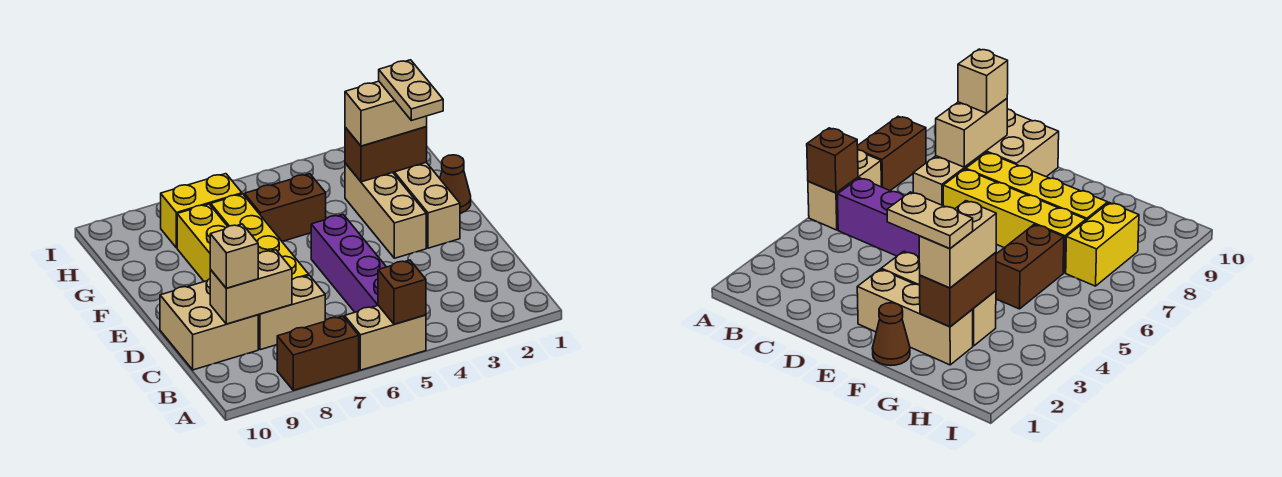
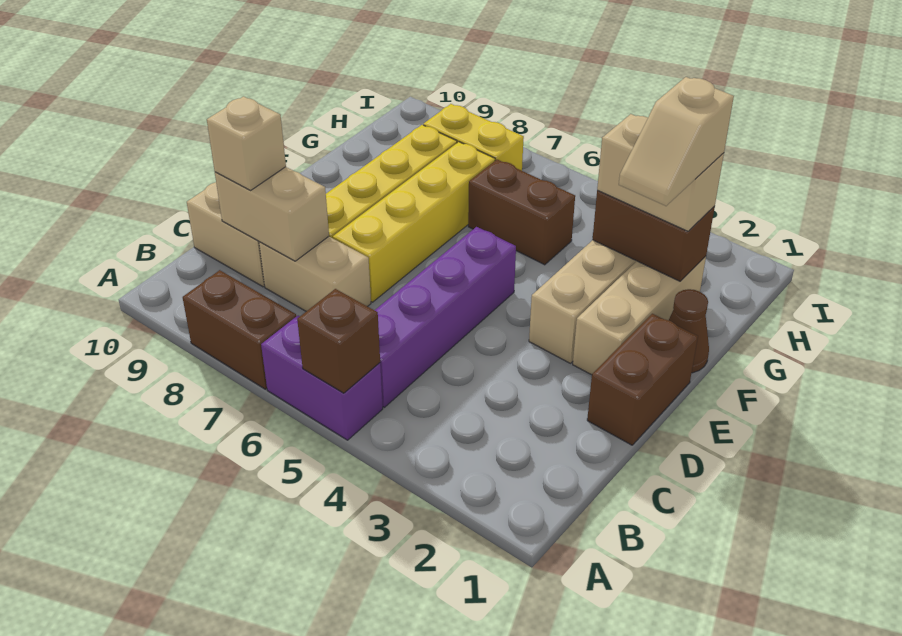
tan 1x2 brick [345,306,426,370] -> purple 1x2 brick [261,315,383,440]
none -> brown 1x2 brick [587,314,698,445]
tan 1x2 plate [379,60,443,121] -> tan 1x2 slope [619,77,734,206]

